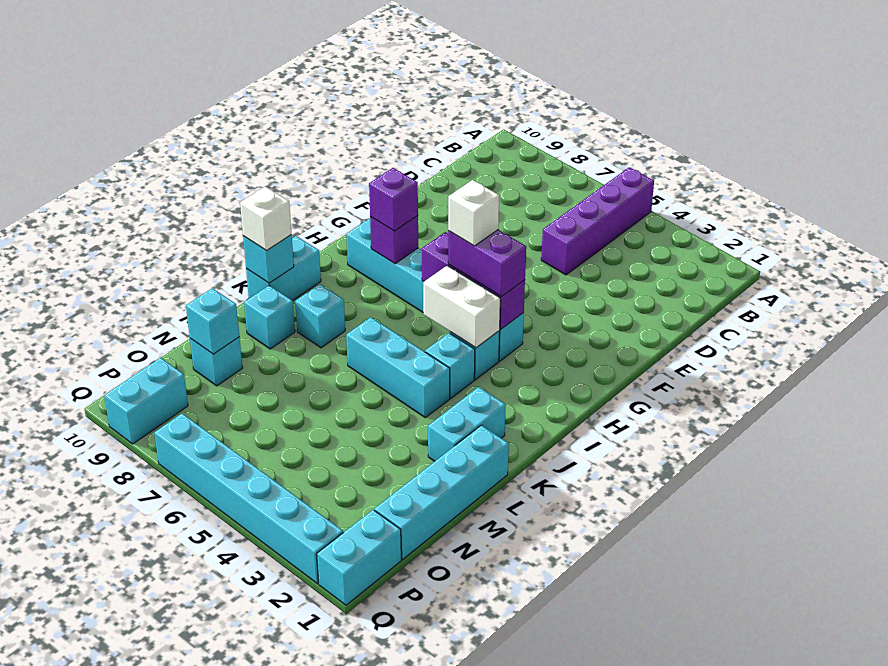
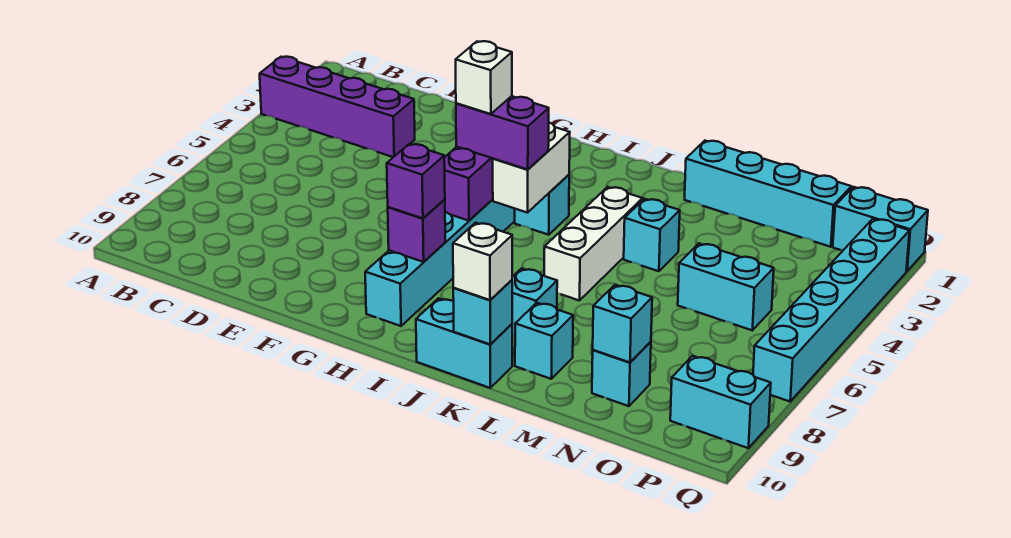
purple 1x4 brick [541,167,654,275] -> purple 1x4 brick moved to [260,57,415,157]
purple 1x2 brick [448,230,526,297] -> purple 1x2 brick turned to [456,96,549,170]
cyan 1x1 brick [425,333,475,398] -> cyan 1x1 brick moved to [624,199,680,271]
cyan 1x2 brick [428,387,506,461] -> cyan 1x2 brick moved to [678,243,774,330]
cyan 1x3 brick [346,317,450,418] -> white 1x3 brick [544,187,643,301]

